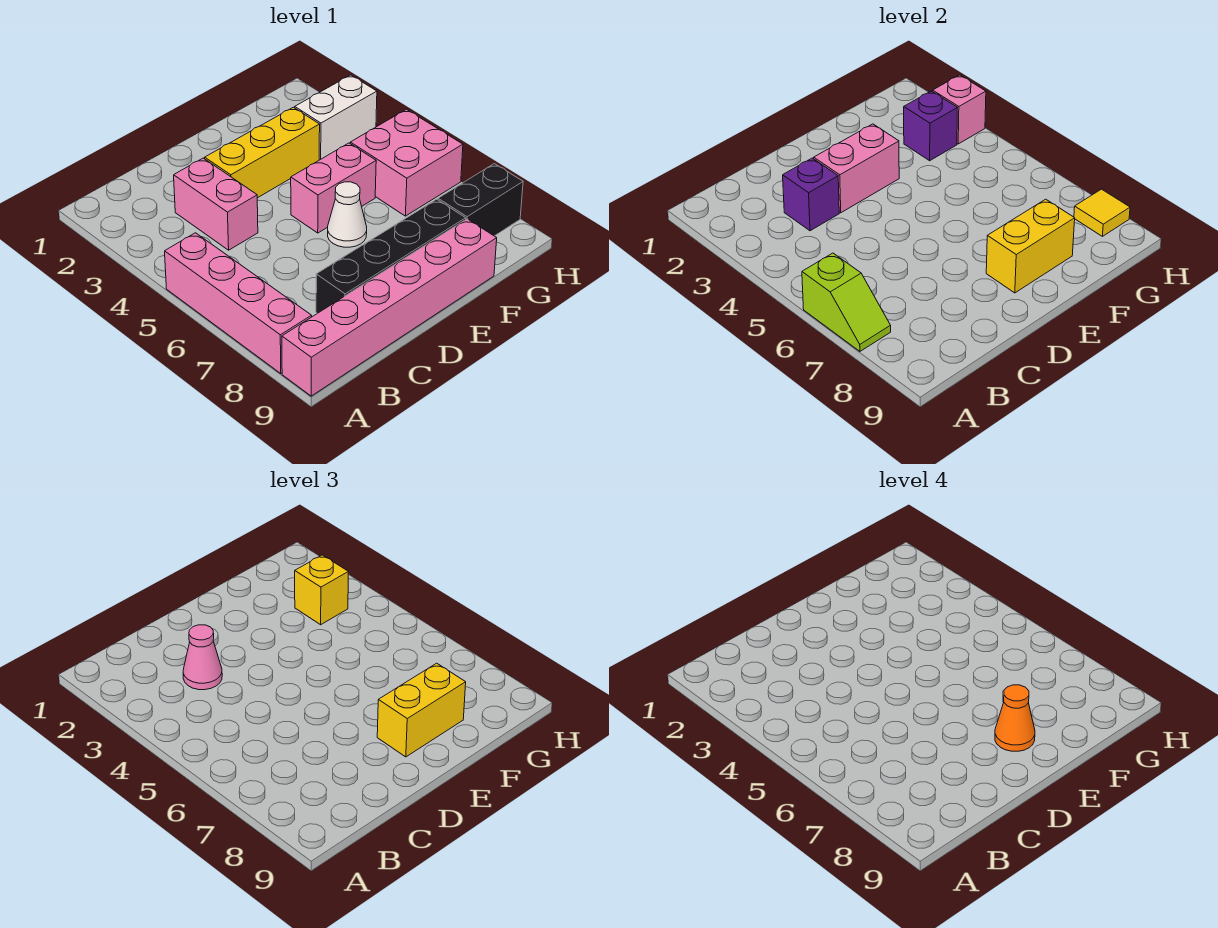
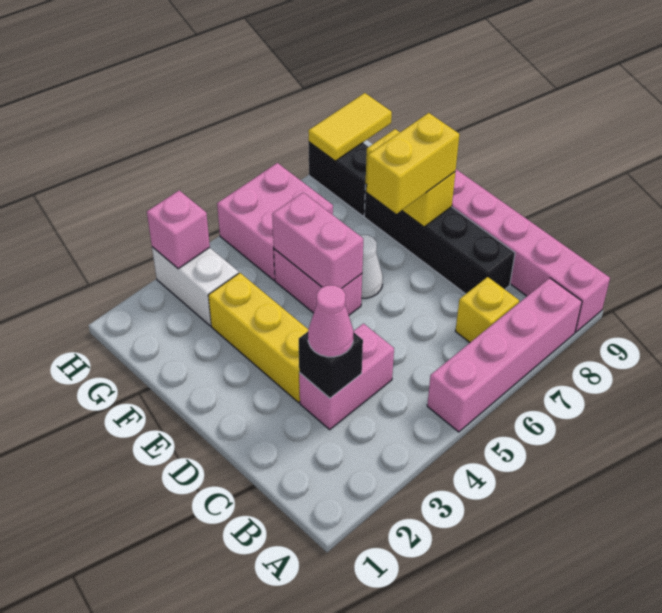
lime 1x2 slope [802,253,891,351] -> none
purple 1x1 brick [783,158,839,231] -> black 1x1 brick [299,332,363,398]
pink 1x2 brick [814,124,899,213] -> pink 1x2 brick moved to [272,193,363,288]
yellow 1x2 brick [377,663,466,757] -> yellow 1x2 brick turned to [367,113,459,214]
orange 1x1 cone [995,685,1035,751] -> none
purple 1x1 brick [904,91,957,161] -> none
yellow 1x1 brick [295,555,348,625] -> yellow 1x1 brick moved to [456,277,519,342]
yellow 1x1 tile [1074,189,1130,236] -> yellow 1x2 tile [308,93,392,161]

